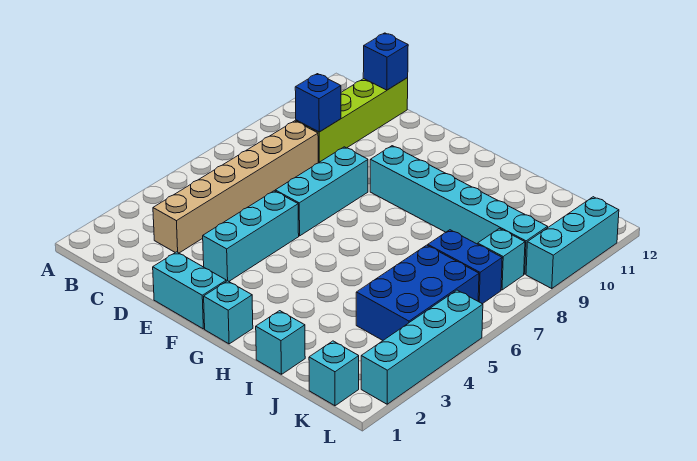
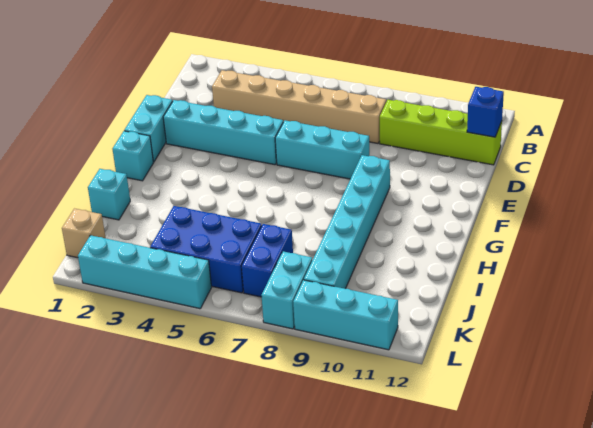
blue 1x1 brick [295,74,341,132] -> none
cyan 1x3 brick [203,191,299,281] -> cyan 1x4 brick [163,100,283,165]
cyan 1x1 brick [309,341,359,406] -> tan 1x1 brick [62,209,106,258]
cyan 1x1 brick [478,228,525,290] -> cyan 1x2 brick [261,251,312,329]

